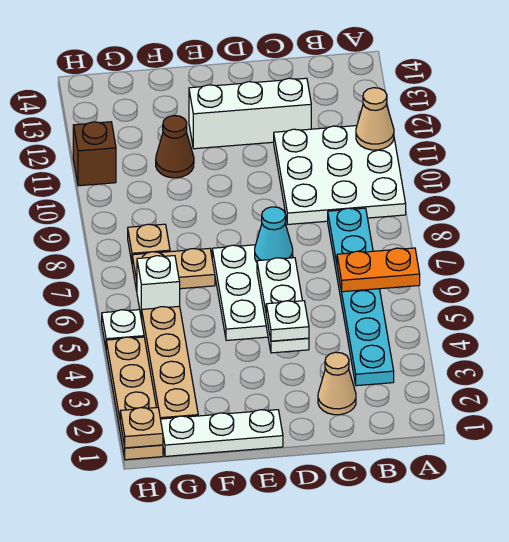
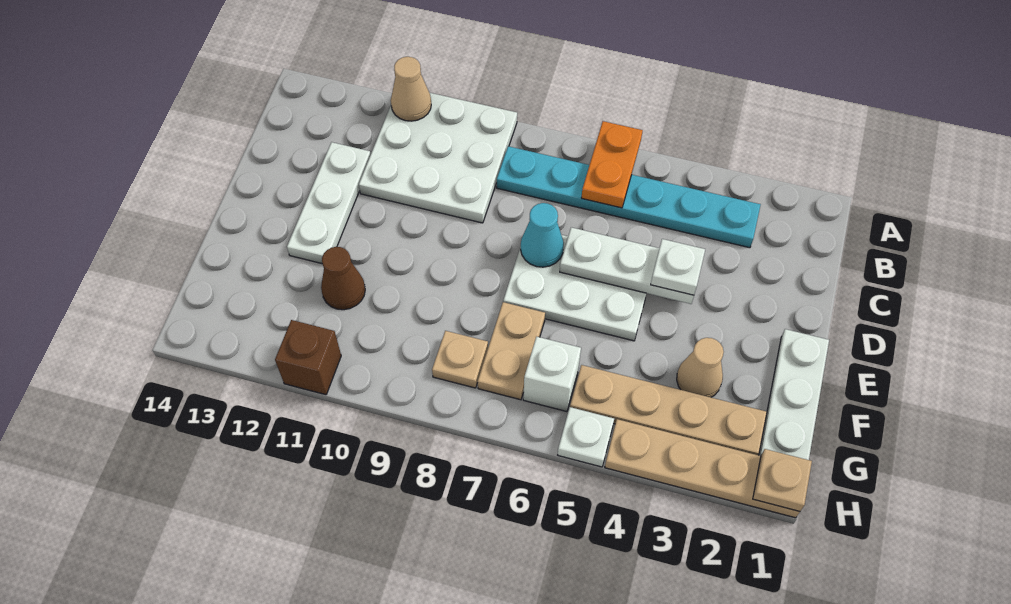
tan 1x1 cone [318,352,356,415] -> tan 1x1 cone moved to [677,338,724,397]
white 1x3 brick [189,78,311,149] -> white 1x3 plate [287,142,371,264]

